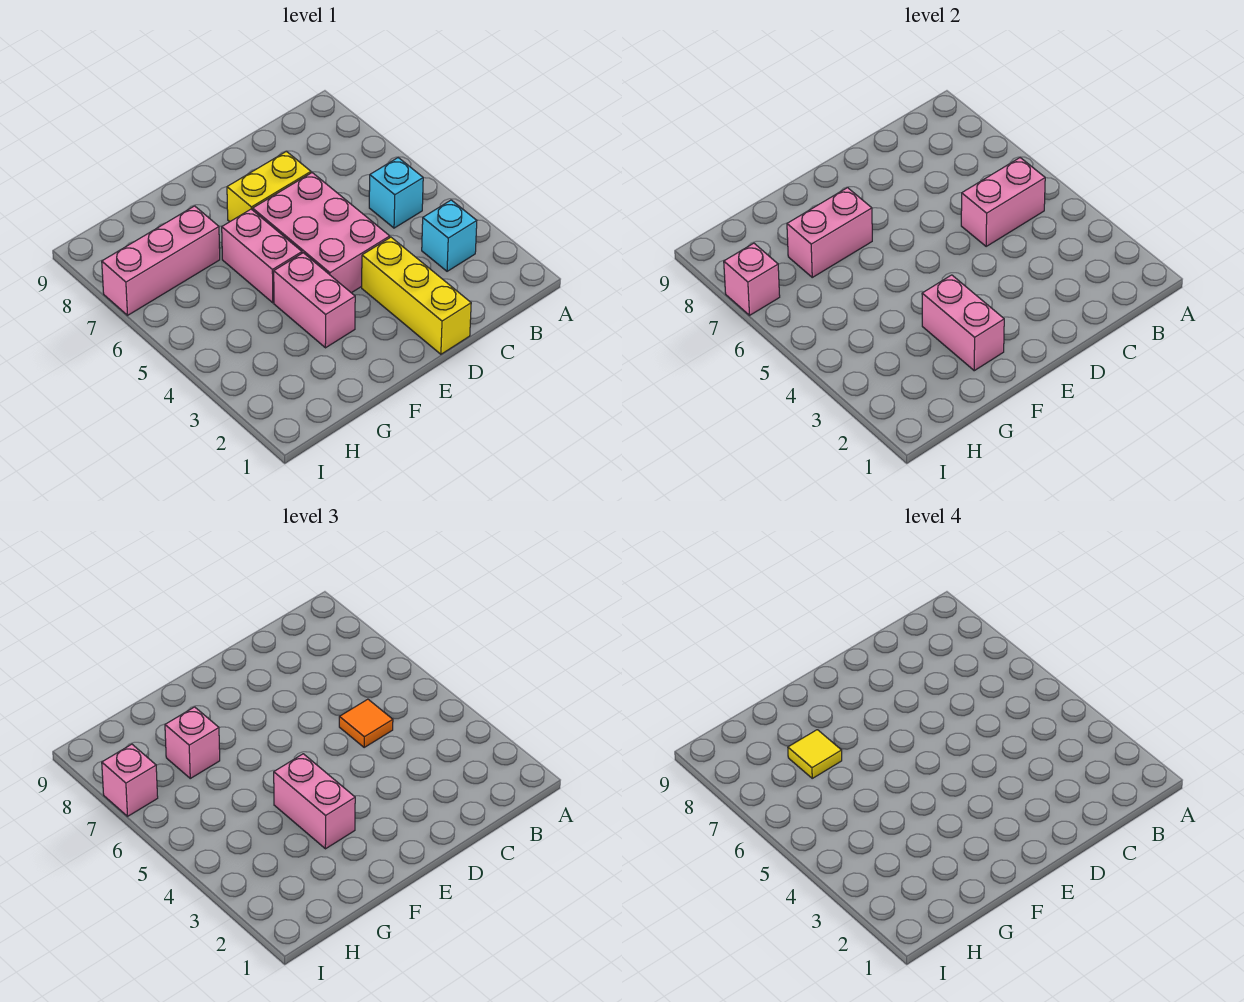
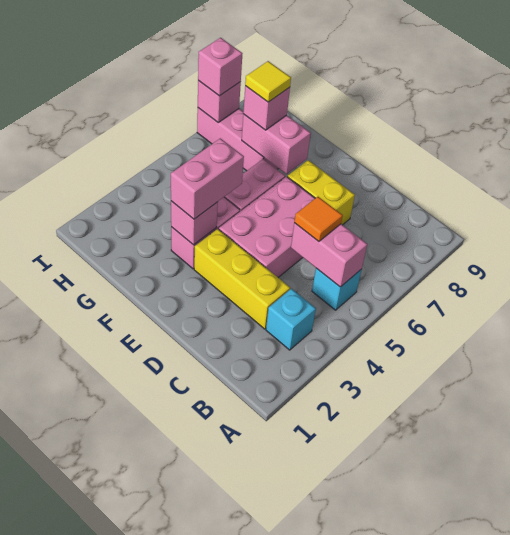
yellow 1x3 brick [362,237,471,354] -> yellow 1x3 brick turned to [194,229,290,329]
pink 1x2 brick [922,275,1004,371] -> pink 1x1 brick [171,201,218,245]

